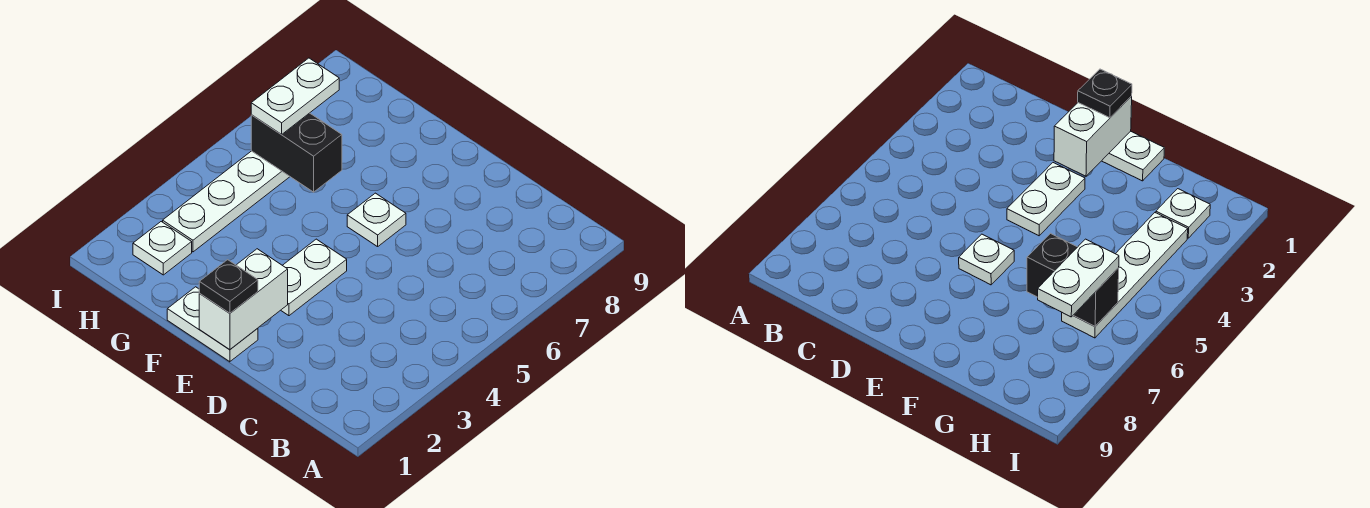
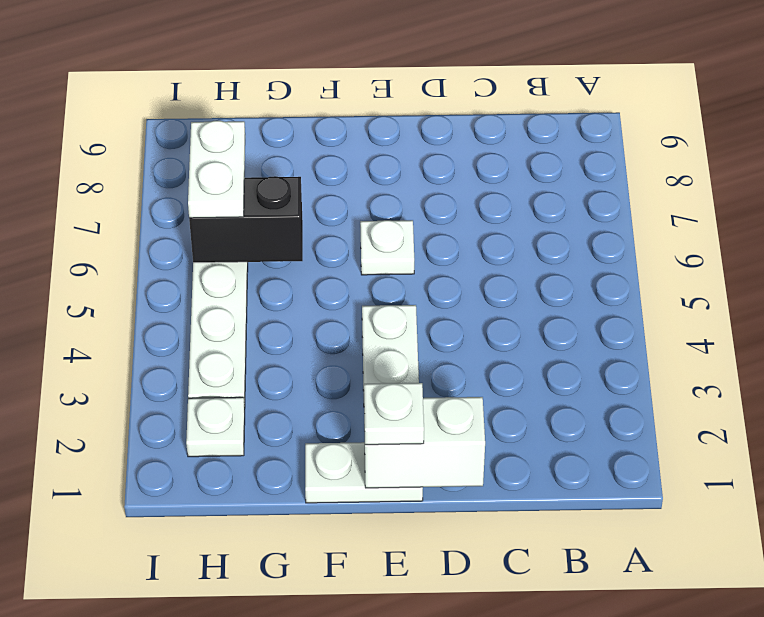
white 1x2 brick [199,249,288,350] -> white 1x2 brick turned to [364,397,485,488]
black 1x1 plate [199,260,258,313] -> white 1x1 plate [364,383,424,445]

